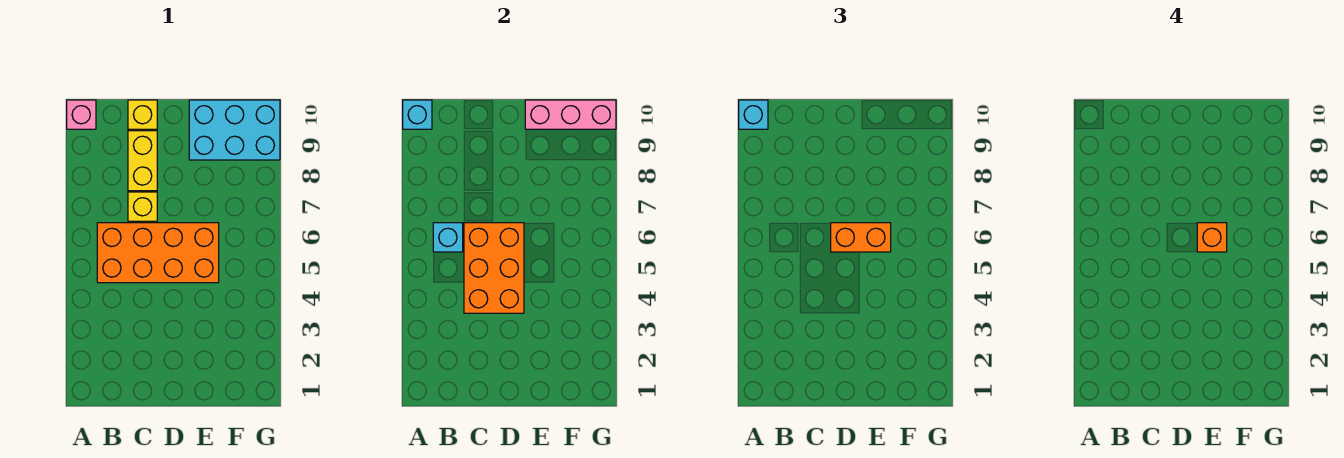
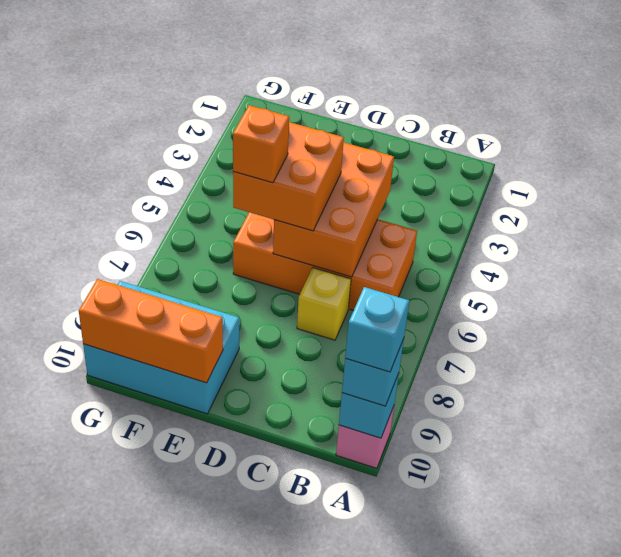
cyan 1x1 brick [433,223,463,252] -> cyan 1x1 brick moved to [345,287,409,372]
yellow 1x2 brick [128,131,157,191] -> none
yellow 1x1 brick [128,100,157,129] -> none
orange 1x2 brick [831,223,891,252] -> orange 2x2 brick [233,122,344,231]
pink 1x3 brick [525,100,616,129] -> orange 1x3 brick [79,279,223,383]

